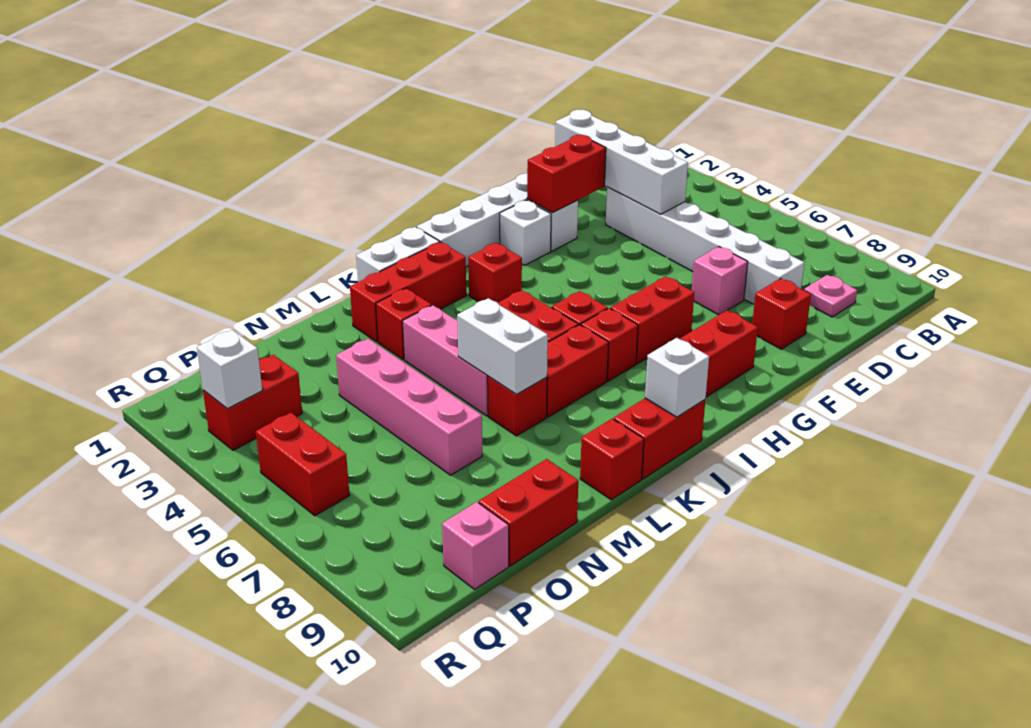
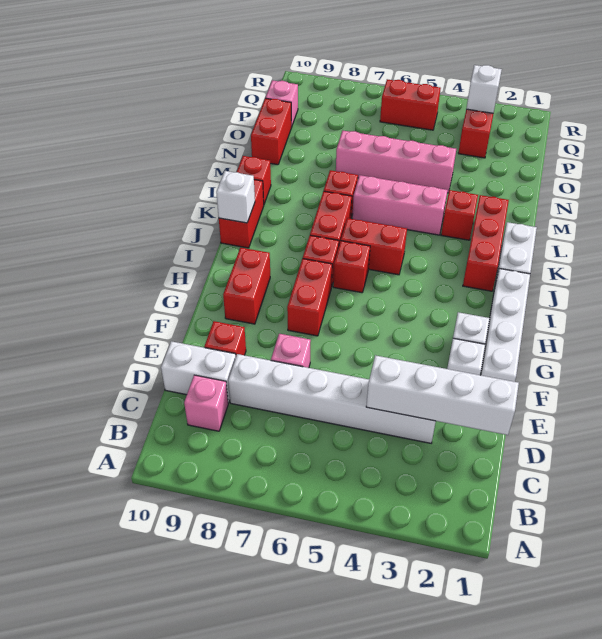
pink 1x1 plate [804,275,857,317] -> pink 1x1 brick [184,375,228,431]
red 1x2 brick [527,135,606,213] -> none
red 1x1 brick [468,243,522,303] -> none
white 1x2 brick [457,298,548,395] -> white 1x2 brick moved to [161,341,236,403]

